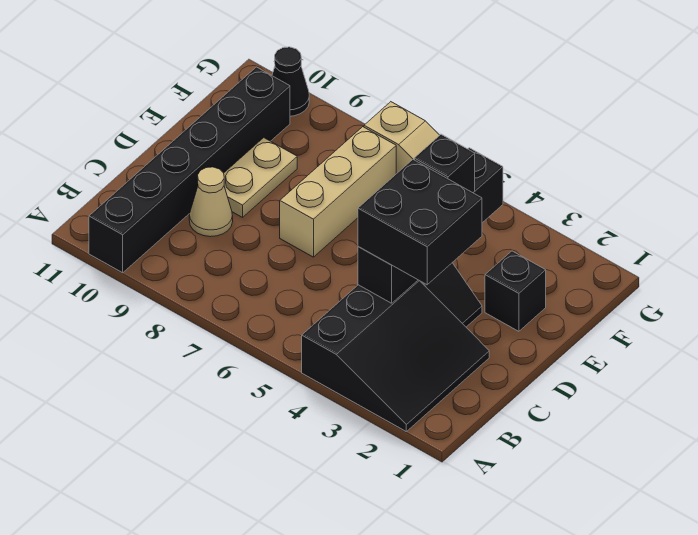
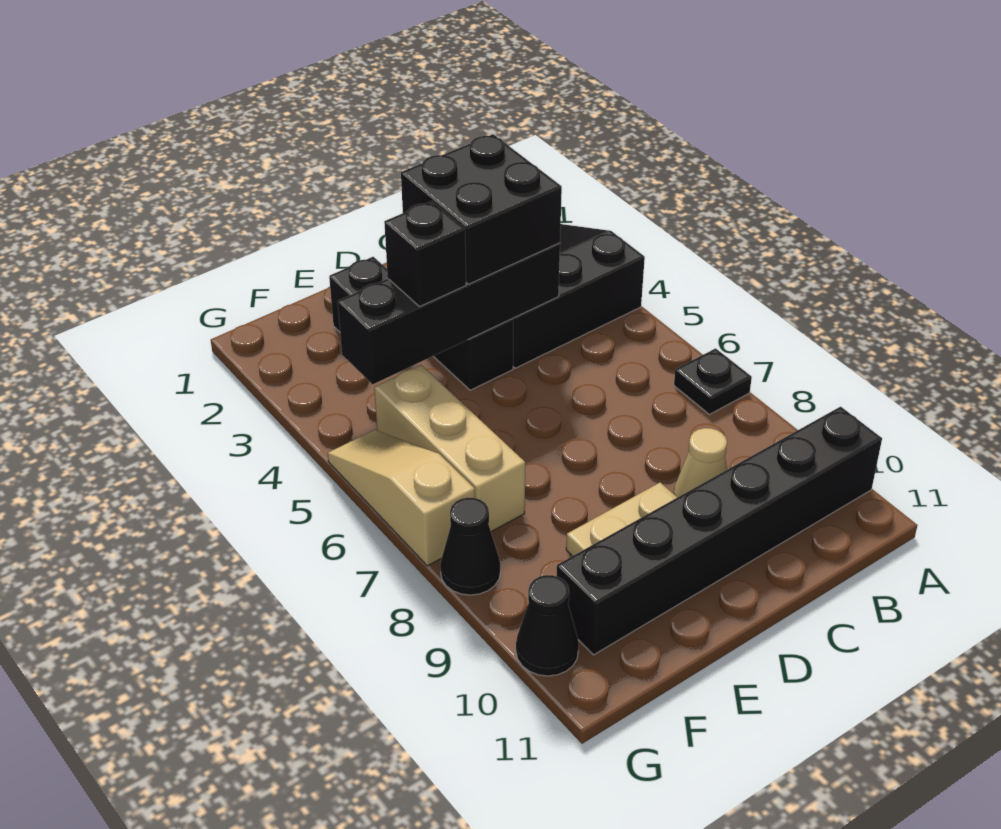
none -> black 1x1 plate [674,348,752,414]
tan 1x3 brick [280,127,396,257] -> tan 1x3 brick turned to [374,365,525,532]
none -> black 1x1 cone [440,498,500,595]

